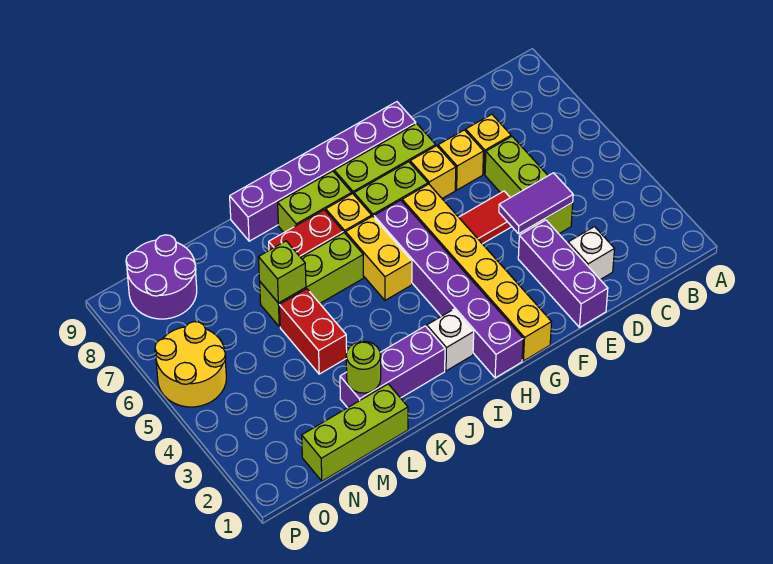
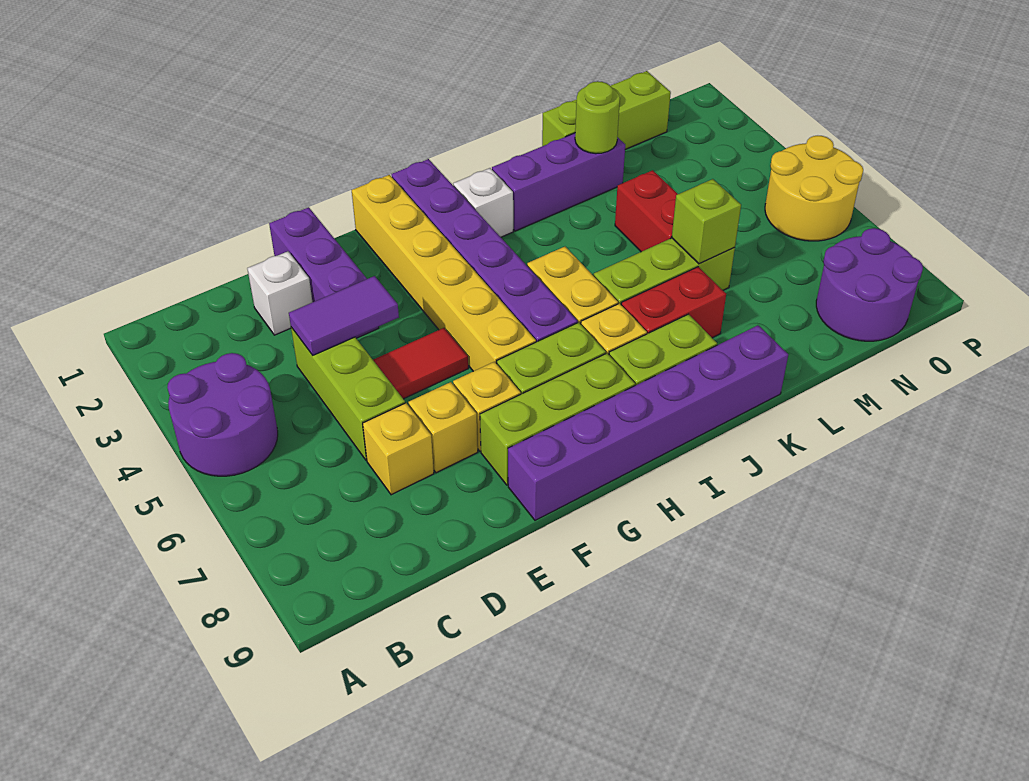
none -> purple 2x2 round brick [167,353,278,476]

